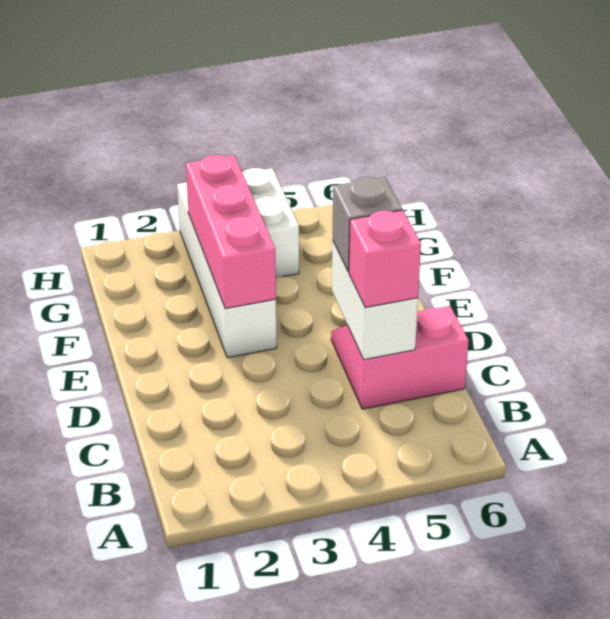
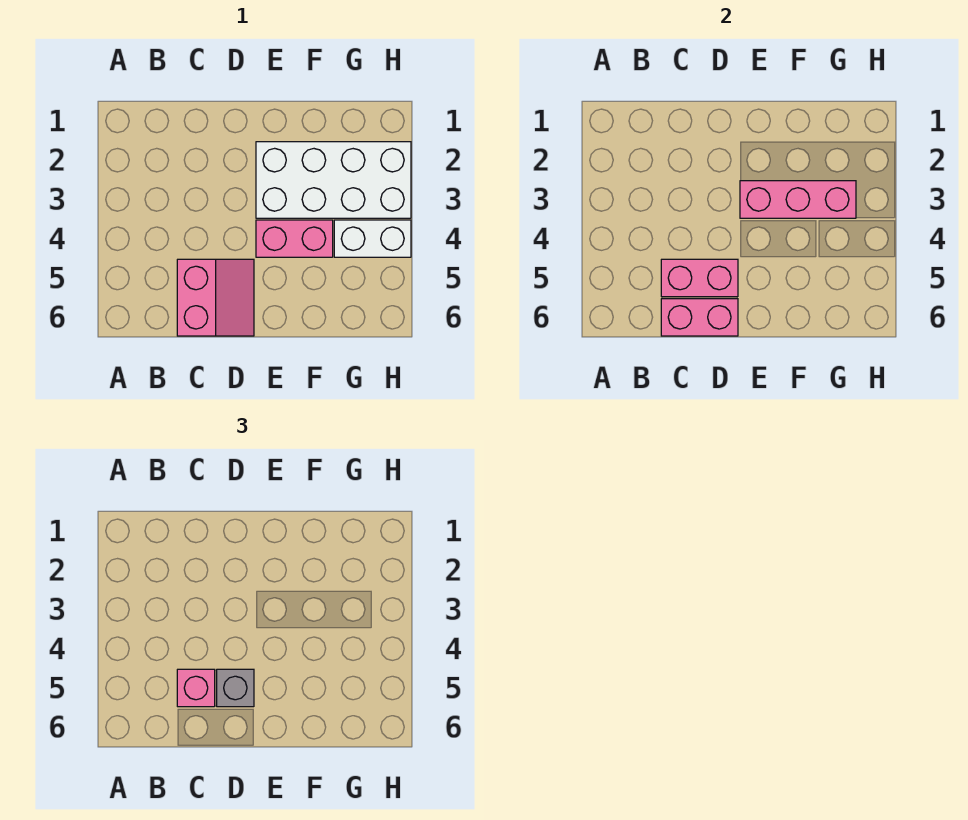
white 1x2 brick [332,240,418,360] -> pink 1x2 brick [661,259,738,297]
none -> pink 1x2 brick [661,299,738,336]
white 1x4 brick [177,182,277,358] -> white 2x4 brick [256,142,411,218]
none -> pink 1x2 brick [256,220,333,257]

